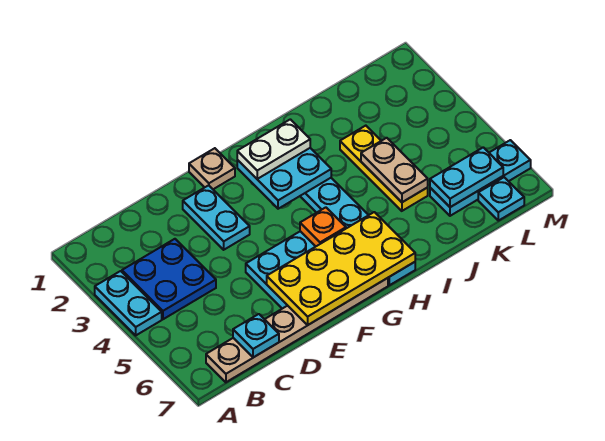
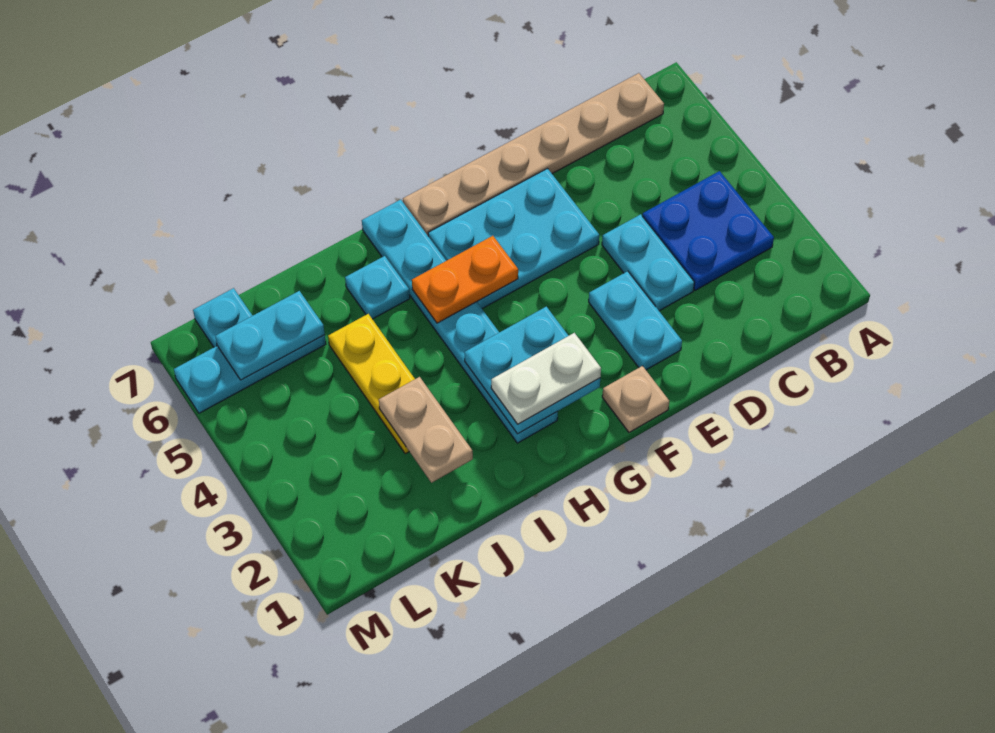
cyan 1x2 plate [95,271,162,335] -> cyan 1x2 plate moved to [602,214,694,311]
cyan 1x1 plate [233,314,279,358] -> cyan 1x1 plate moved to [345,256,410,319]
yellow 2x4 plate [267,212,415,325] -> none
orange 1x1 plate [300,207,346,246] -> orange 1x2 plate [412,236,518,323]
tan 1x2 plate [361,138,428,202] -> tan 1x2 plate moved to [379,377,473,483]

